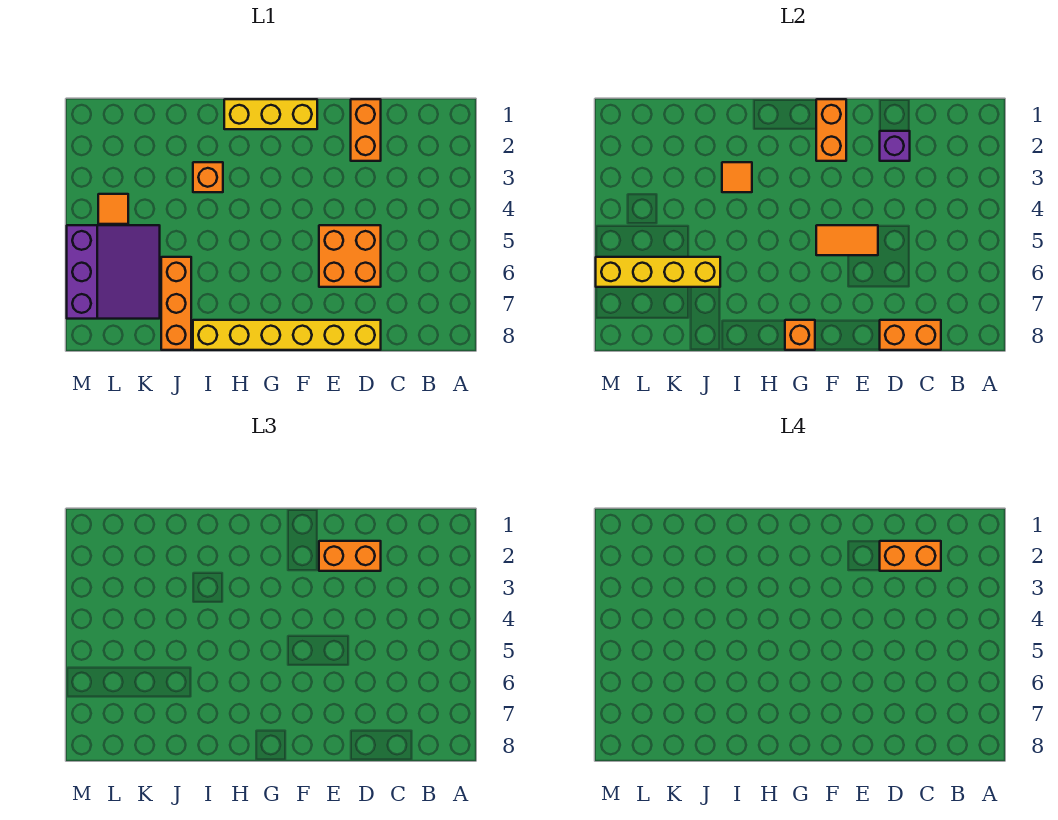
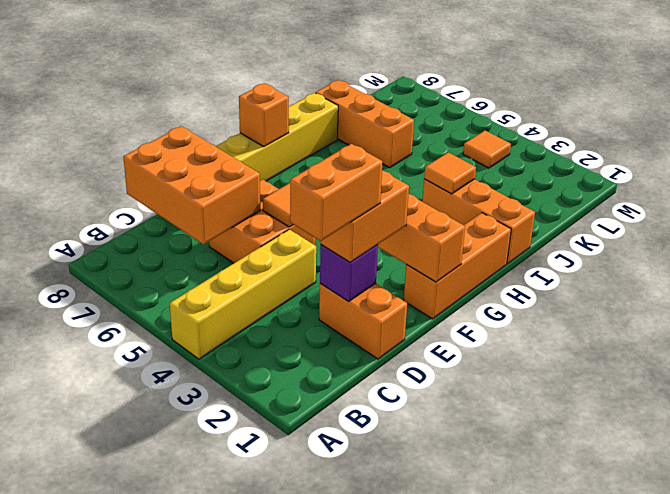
orange 1x2 brick [880,320,941,350] -> orange 2x3 brick [123,126,260,244]
yellow 1x3 brick [224,99,317,129] -> orange 1x3 brick [404,213,511,319]
orange 1x1 brick [193,162,223,192] -> orange 1x3 brick [422,179,535,264]
yellow 1x4 brick [596,257,720,287] -> yellow 1x4 brick moved to [170,229,316,359]
purple 3x3 slope [67,225,160,319] -> none

